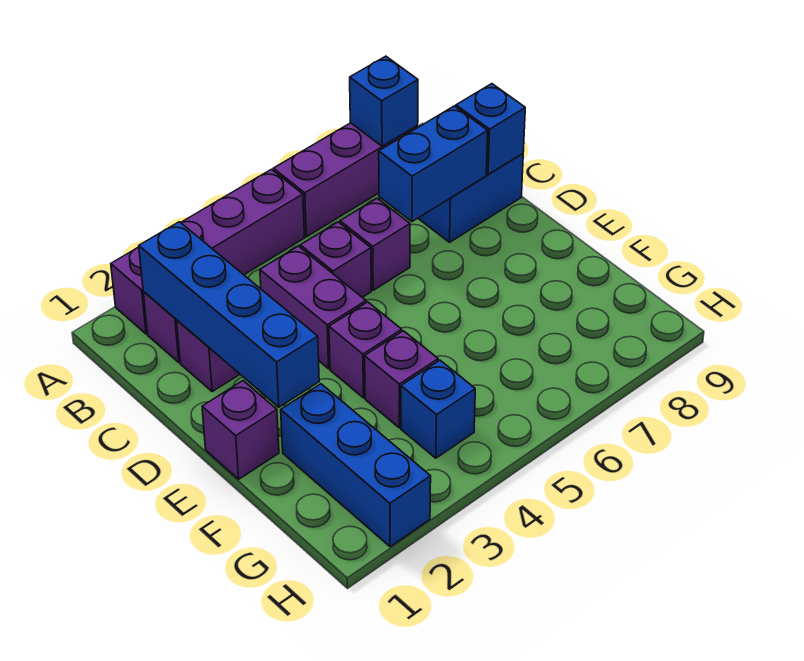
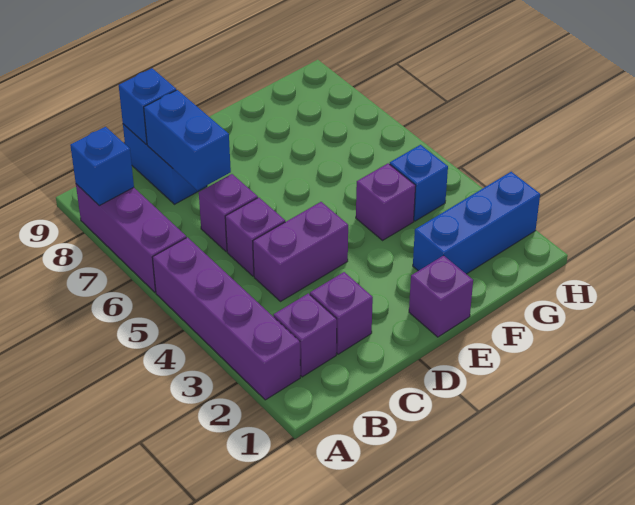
blue 1x4 brick [139,222,319,407] -> none
purple 1x1 brick [329,302,402,398] -> none

